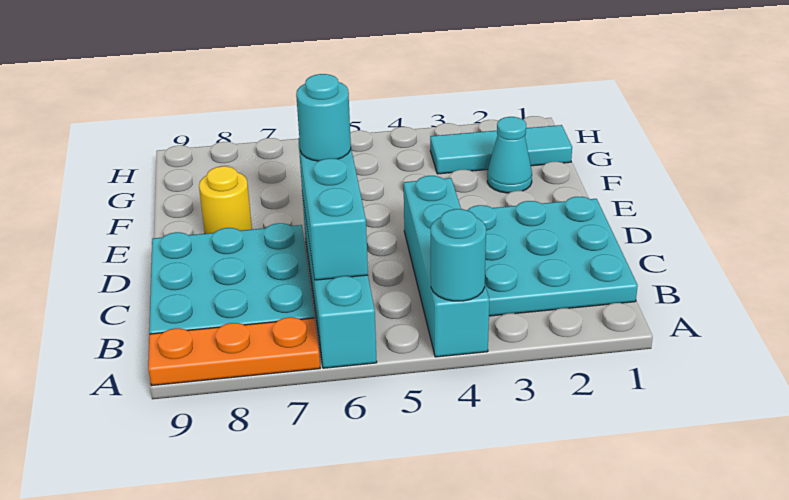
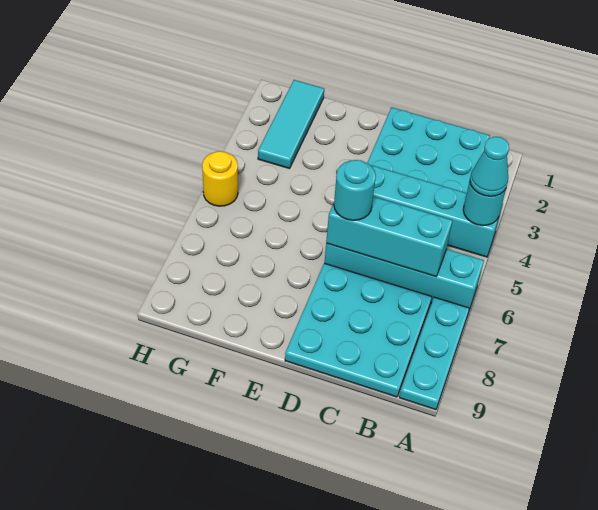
orange 1x3 plate [148,317,320,386] -> cyan 1x3 plate [399,297,469,410]
yellow 1x1 round brick [199,166,252,234] -> yellow 1x1 round brick moved to [202,151,238,206]
cyan 1x1 cone [487,117,532,193] -> cyan 1x1 cone moved to [470,137,509,196]

